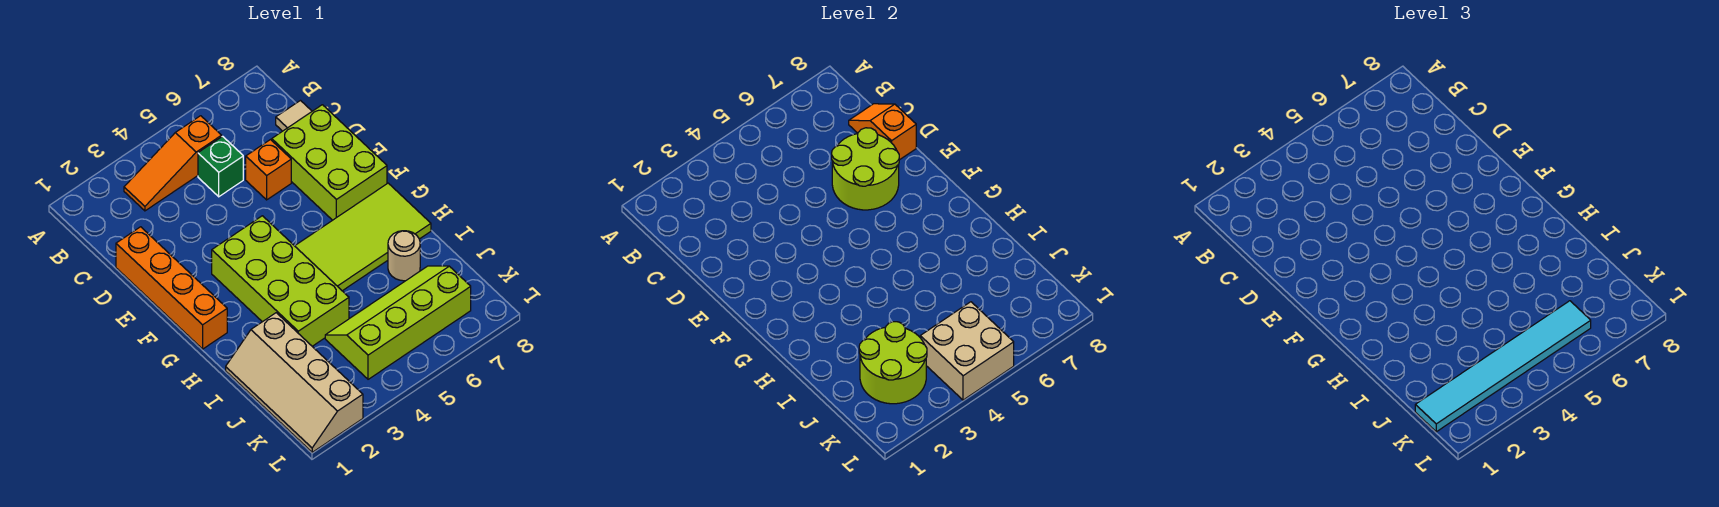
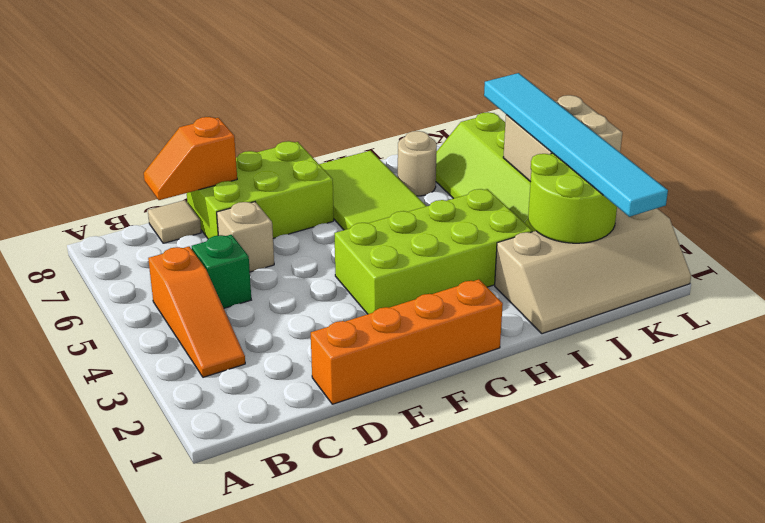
orange 1x1 brick [246,140,291,200] -> tan 1x1 brick [217,202,274,272]
lime 2x2 round brick [832,128,899,210] -> none

